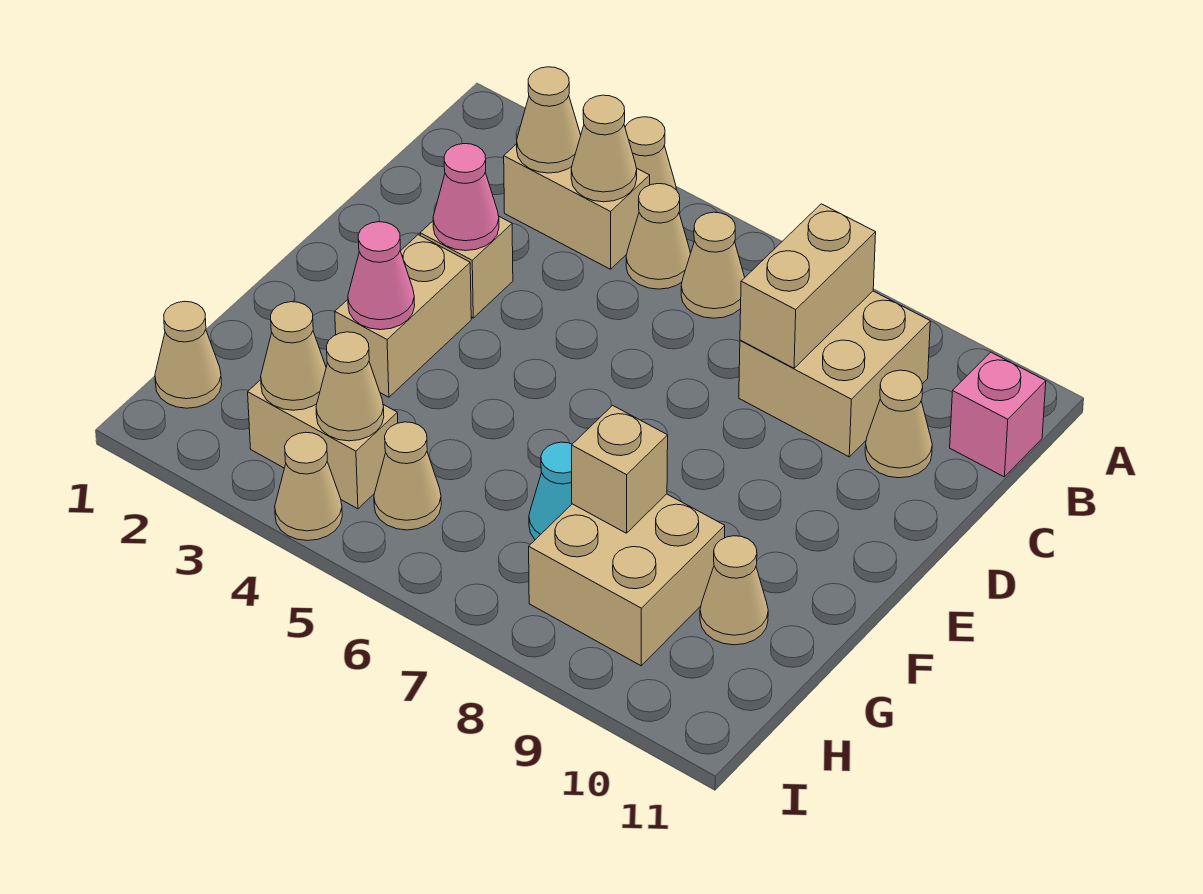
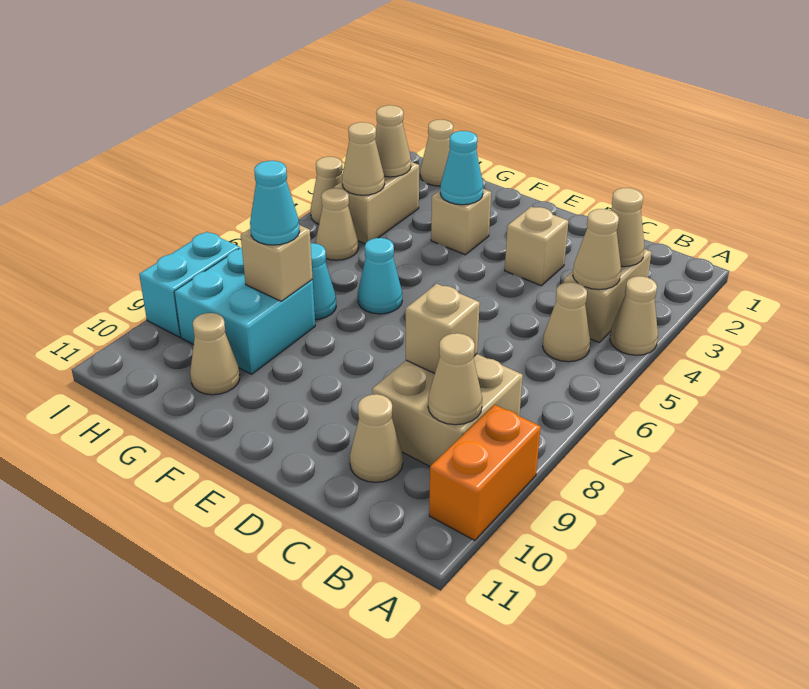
none -> orange 1x2 brick [429,405,541,541]
tan 1x1 cone [681,212,745,318] -> tan 1x1 cone moved to [428,333,482,425]
tan 1x2 brick [740,204,876,368] -> tan 1x1 brick [406,284,480,374]
pink 1x1 brick [950,352,1046,477] -> none
pink 1x1 cone [433,144,499,251] -> none
tan 1x2 brick [335,235,471,397] -> tan 1x1 brick [431,189,491,255]
pink 1x1 cone [348,222,415,330] -> cyan 1x1 cone [440,131,483,205]
none -> cyan 1x1 cone [358,238,402,314]
tan 2x2 brick [529,494,725,666] -> cyan 2x2 brick [174,247,315,374]
none -> cyan 1x1 cone [250,161,300,245]
none -> cyan 1x2 brick [139,232,240,337]

